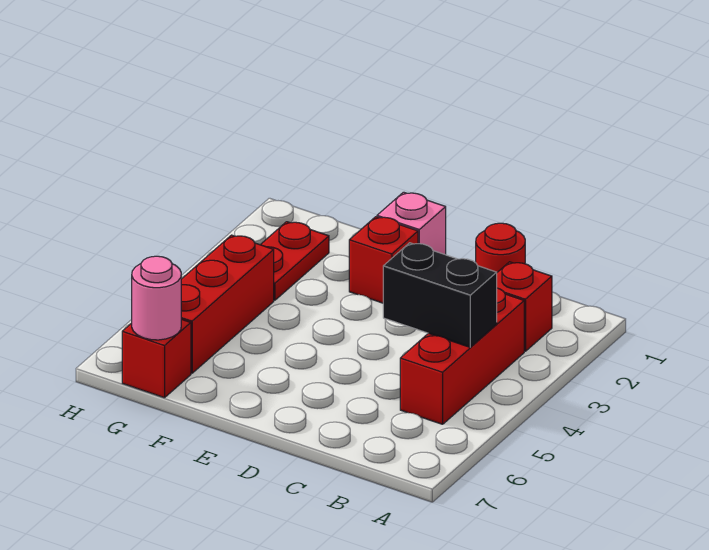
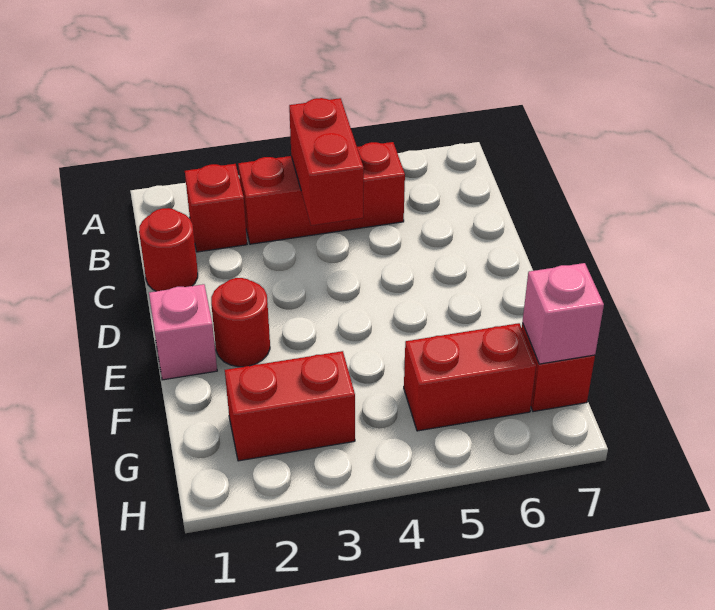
black 1x2 brick [383,243,497,347] -> red 1x2 brick [289,98,364,225]
red 1x1 brick [349,217,418,303] -> red 1x1 round brick [211,278,270,367]
red 1x2 plate [260,222,329,300] -> red 1x2 brick [225,351,355,461]
red 1x3 brick [181,235,274,373] -> red 1x2 brick [404,323,536,431]
pink 1x1 round brick [132,256,181,340] -> pink 1x1 brick [523,263,604,364]

